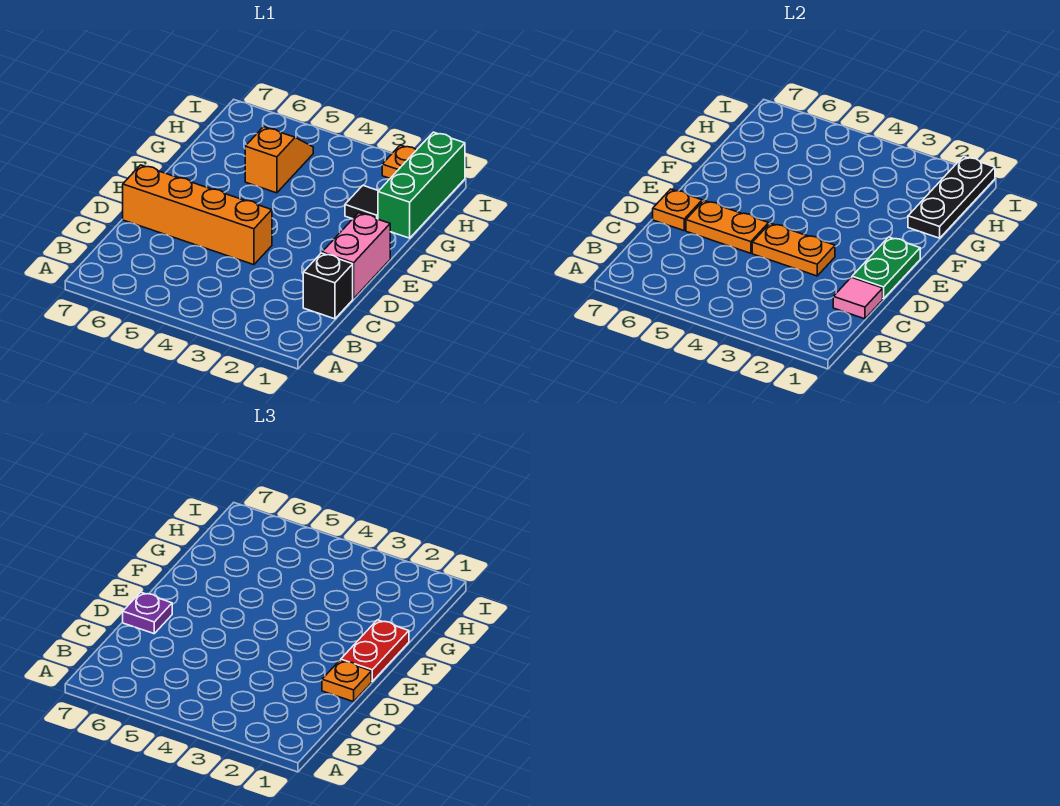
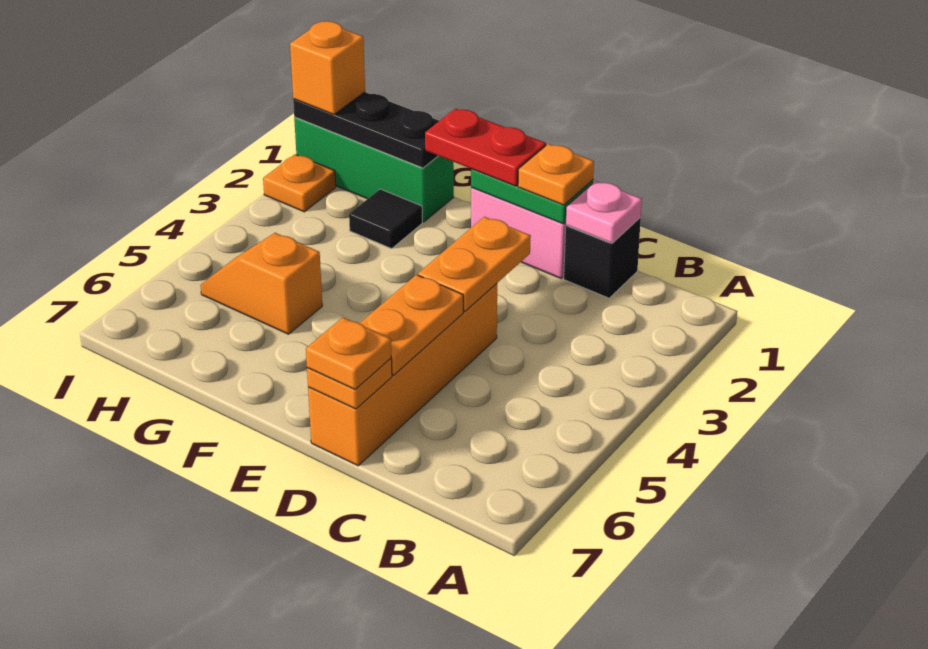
pink 1x1 tile [833,277,883,319] -> pink 1x1 plate [566,181,642,243]
purple 1x1 plate [123,592,172,634] -> orange 1x1 plate [306,317,391,389]
none -> orange 1x1 brick [290,21,365,115]

